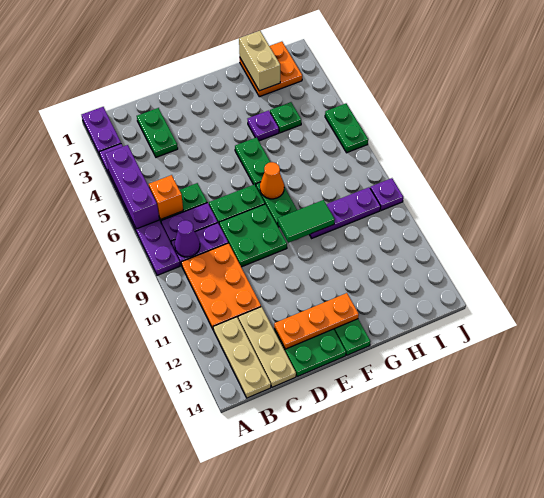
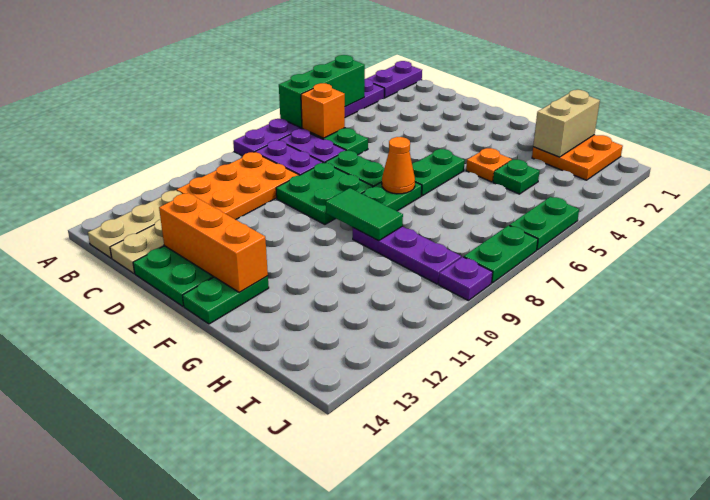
purple 1x3 brick [105,145,159,229] -> green 1x3 brick [279,55,365,128]
purple 1x1 cone [175,220,200,257] -> none
green 1x2 plate [137,108,178,157] -> green 1x2 plate moved to [464,225,538,283]
orange 1x3 plate [274,293,359,349] -> orange 1x3 brick [159,193,268,292]
purple 1x1 plate [248,111,279,141] -> orange 1x1 plate [466,148,512,182]

